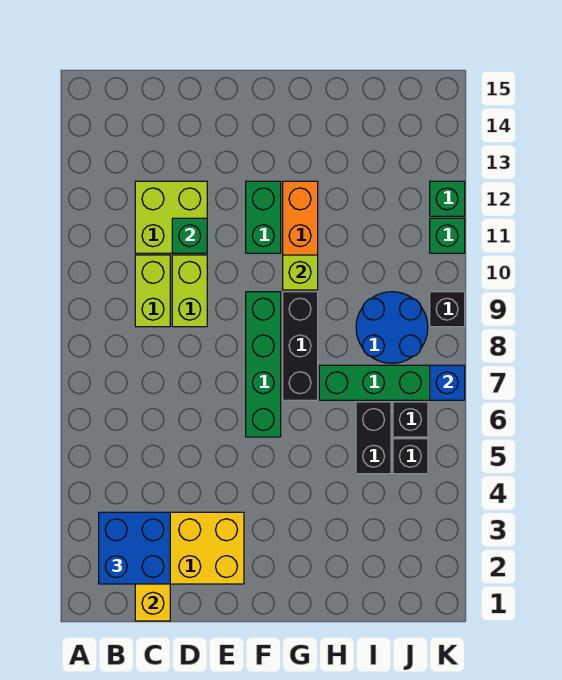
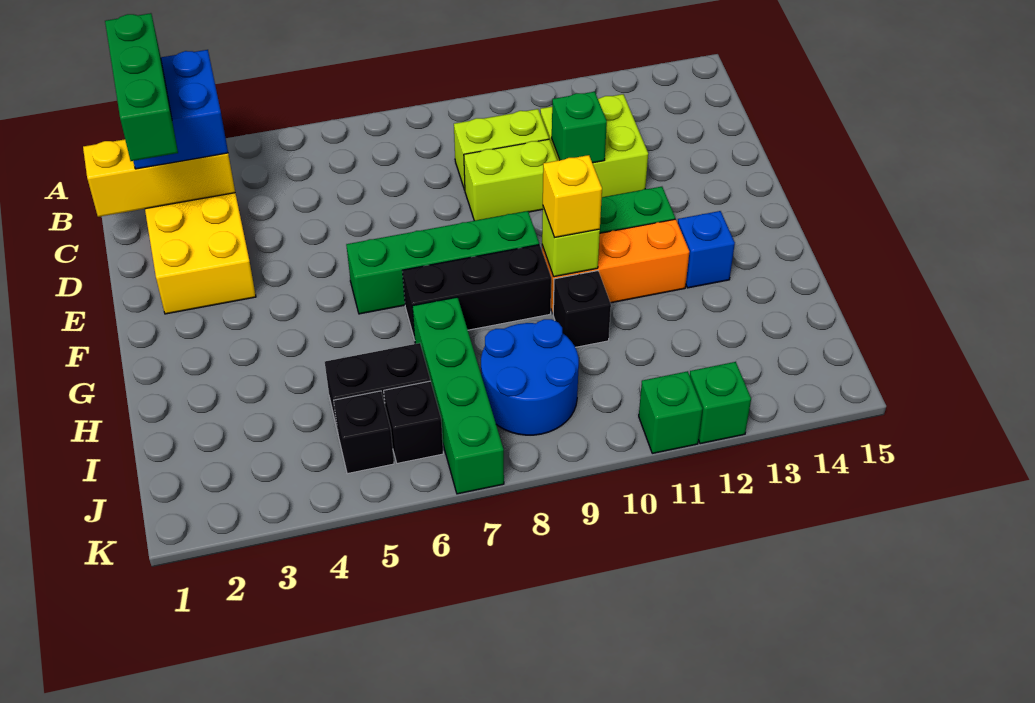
none -> green 1x3 brick [105,13,178,161]
none -> yellow 1x1 brick [543,155,602,237]
blue 1x1 brick [430,365,465,400] -> blue 1x1 brick moved to [678,211,735,288]
black 1x1 brick [430,292,465,327] -> black 1x1 brick moved to [553,271,611,347]

